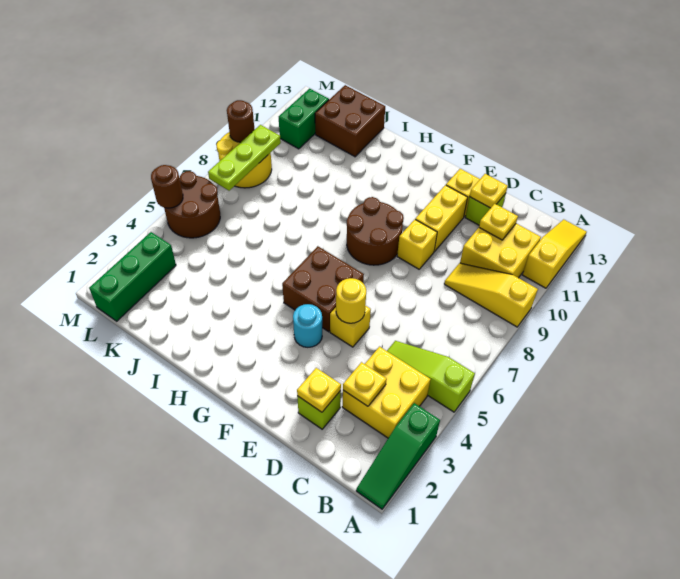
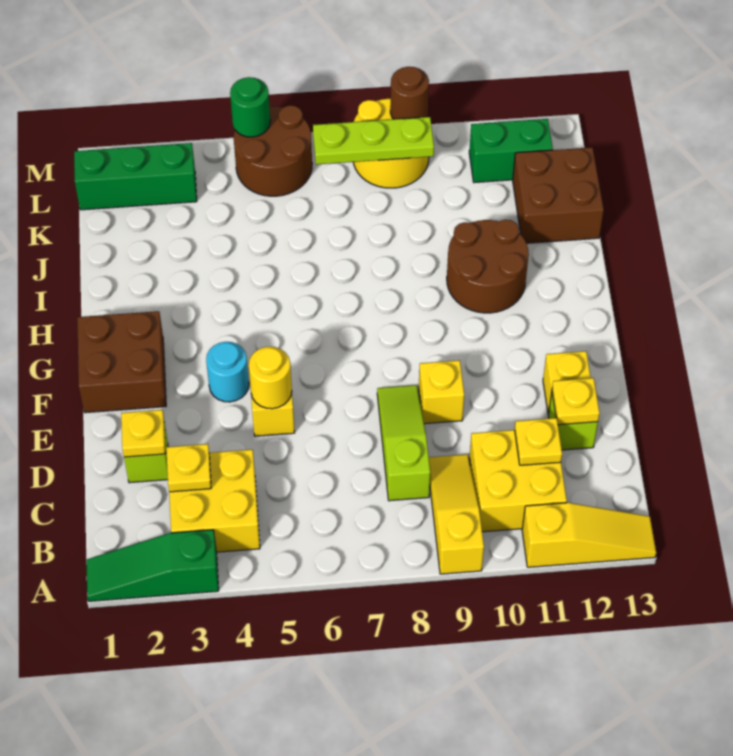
lime 1x3 slope [387,341,475,412] -> lime 1x3 slope moved to [377,385,430,501]
yellow 1x2 brick [415,185,468,251] -> none
brown 2x2 brick [282,246,364,332] -> brown 2x2 brick moved to [77,311,166,413]
brown 2x2 round brick [347,197,404,265] -> brown 2x2 round brick moved to [447,219,529,313]
brown 1x1 round brick [151,165,183,208] -> green 1x1 round brick [230,77,270,137]

